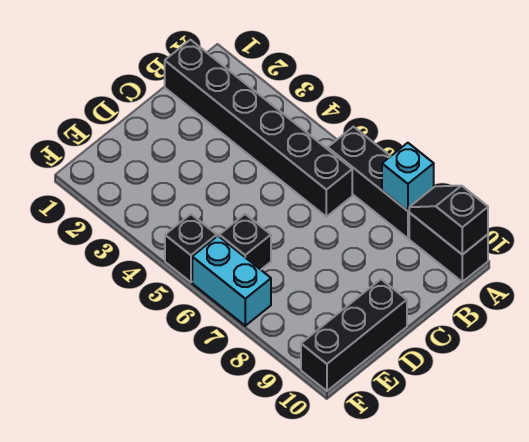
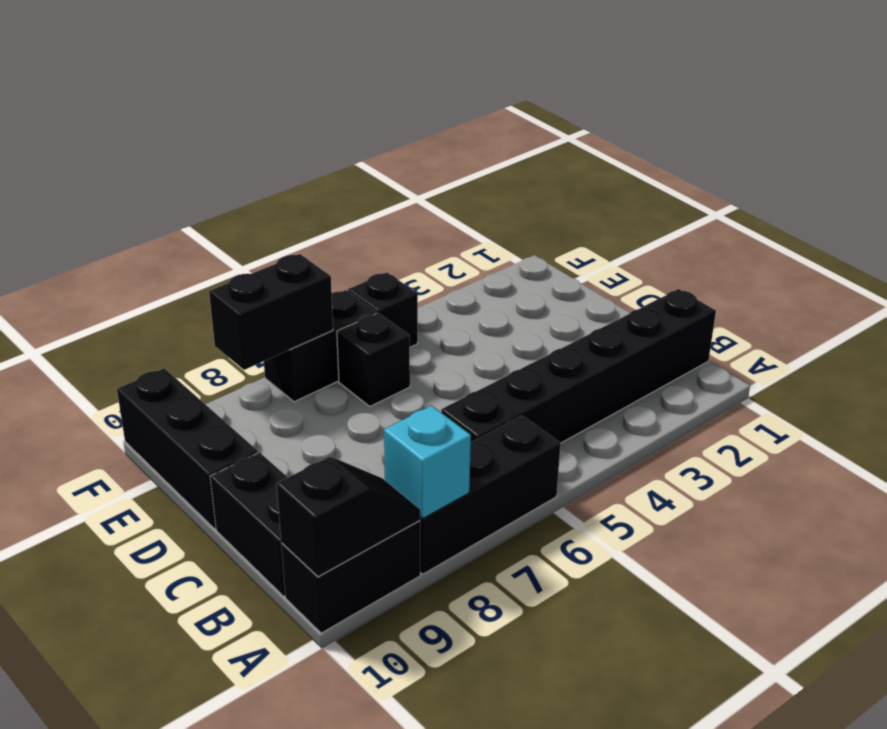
none -> black 1x2 brick [210,452,288,596]
cyan 1x2 brick [192,236,271,326] -> black 1x2 brick [264,290,376,402]
none -> black 1x2 brick [209,254,333,370]

